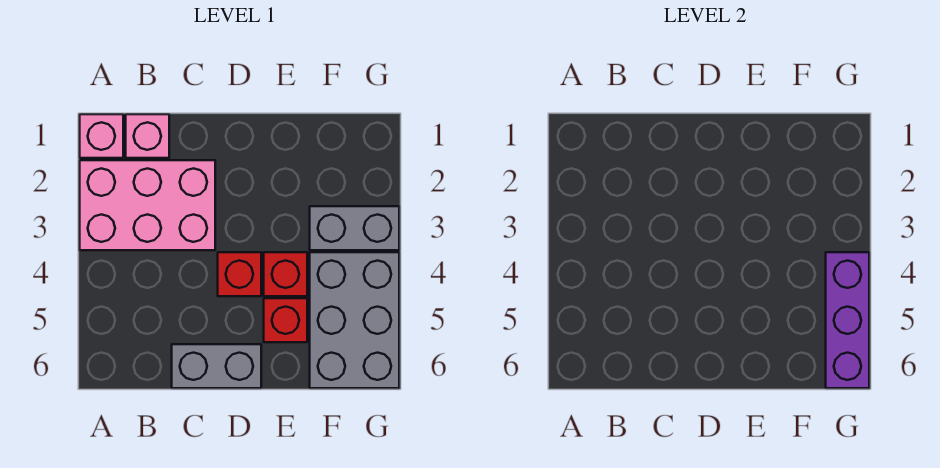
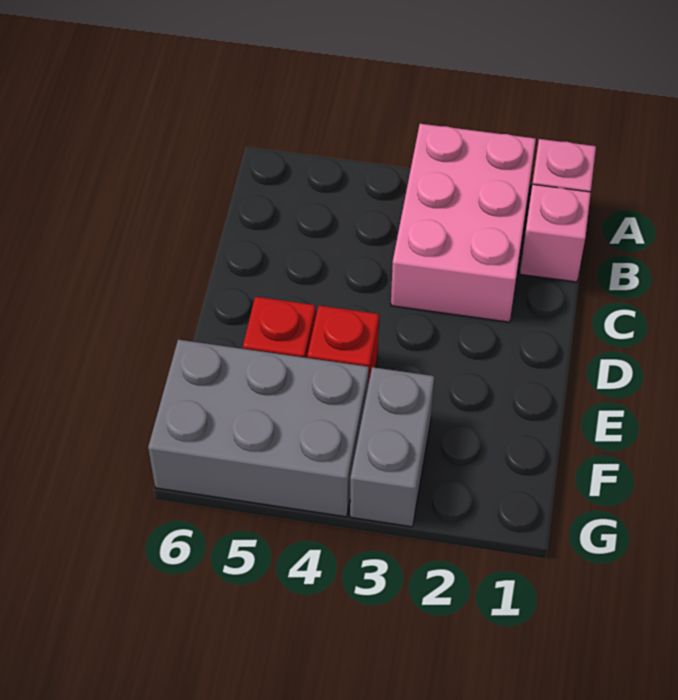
grey 1x2 brick [172,344,261,388] -> none
red 1x1 brick [218,252,261,296] -> none
purple 1x3 brick [826,252,869,388] -> none

